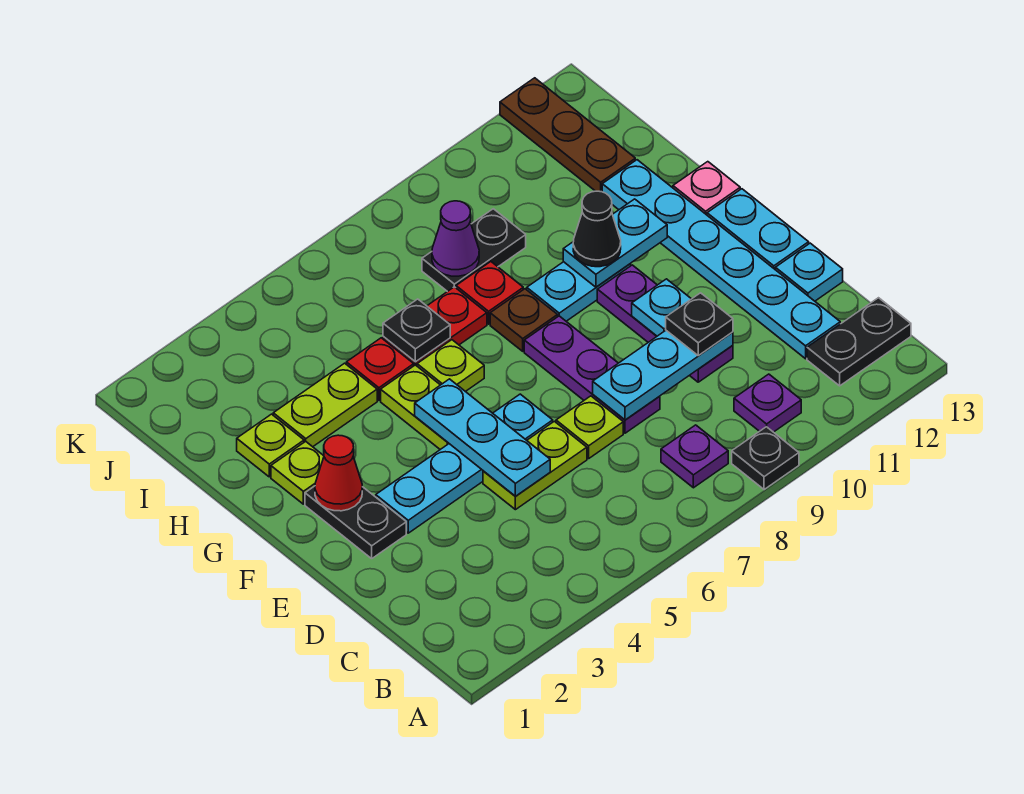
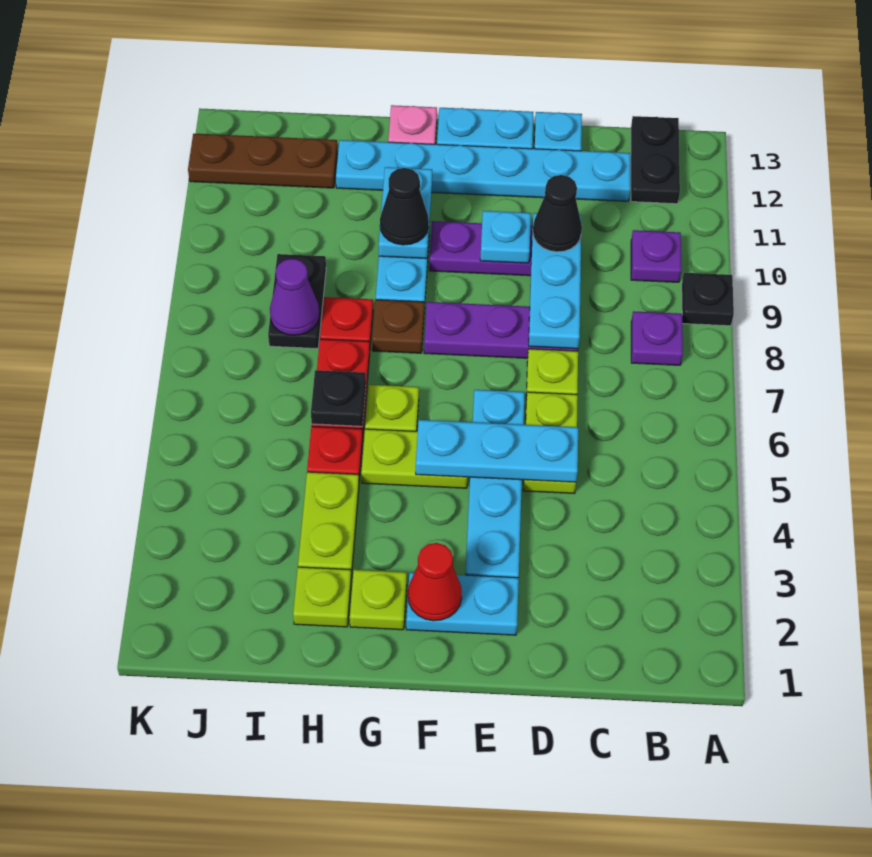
black 1x1 plate [666,293,733,355] -> black 1x1 cone [533,175,582,252]
black 1x2 plate [305,486,406,559] -> cyan 1x2 plate [406,572,519,635]

